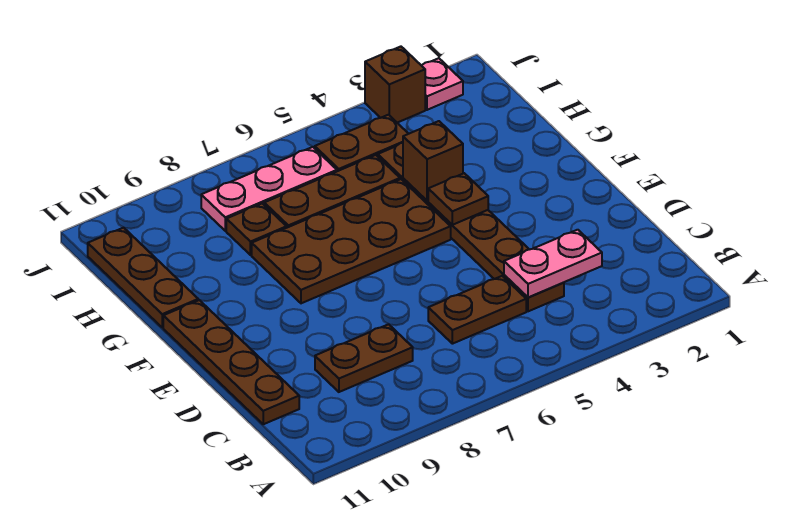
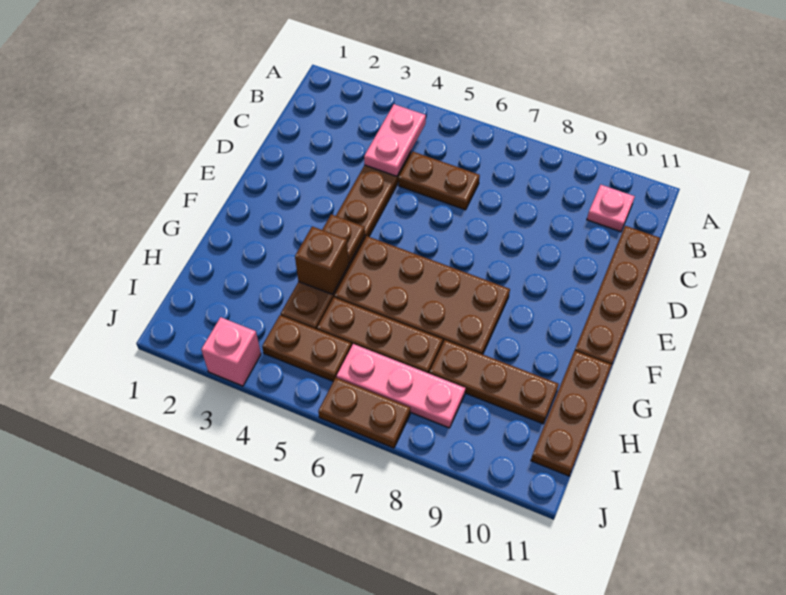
pink 1x2 plate [504,230,602,297] -> pink 1x2 plate turned to [364,104,426,176]
brown 1x2 plate [315,324,413,392] -> brown 1x2 plate moved to [318,378,410,448]
brown 1x1 plate [226,203,287,255] -> brown 1x3 plate [429,340,559,424]
pink 1x1 plate [421,58,463,110] -> pink 1x1 plate moved to [587,185,635,232]
brown 1x1 brick [365,47,425,123] -> pink 1x1 brick [201,317,261,386]

